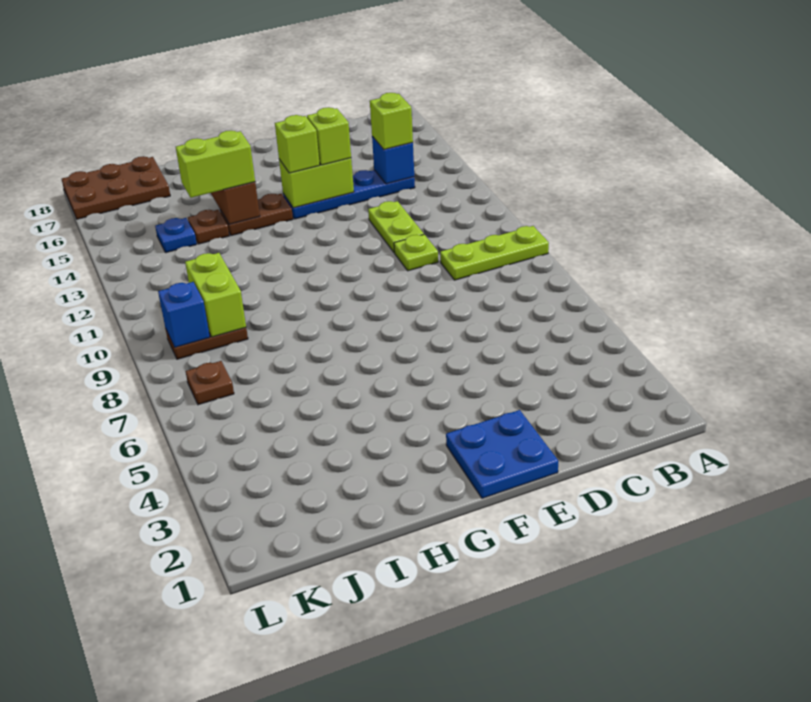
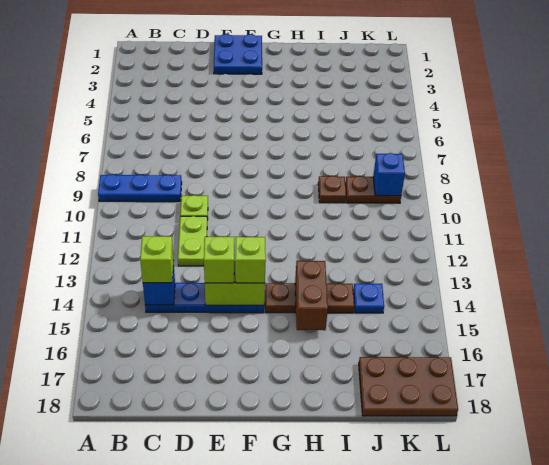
lime 1x3 plate [440,226,549,280] -> blue 1x3 plate [98,174,182,202]
lime 1x2 brick [176,131,255,198] -> none
lime 1x2 brick [185,253,246,337] -> none
brown 1x1 plate [185,361,234,405] -> brown 1x1 plate moved to [318,176,346,203]

